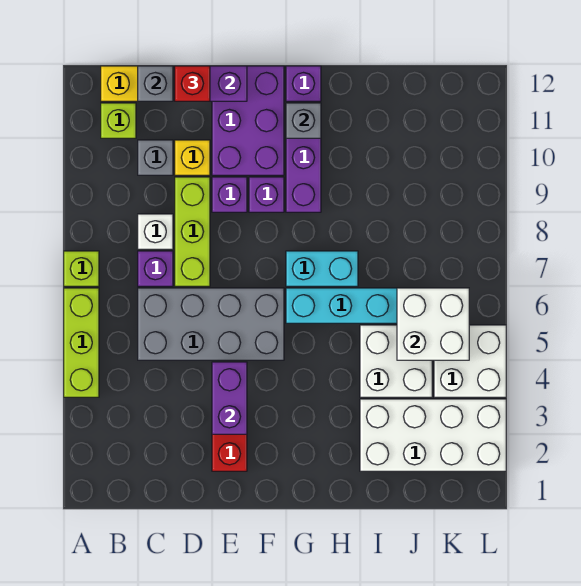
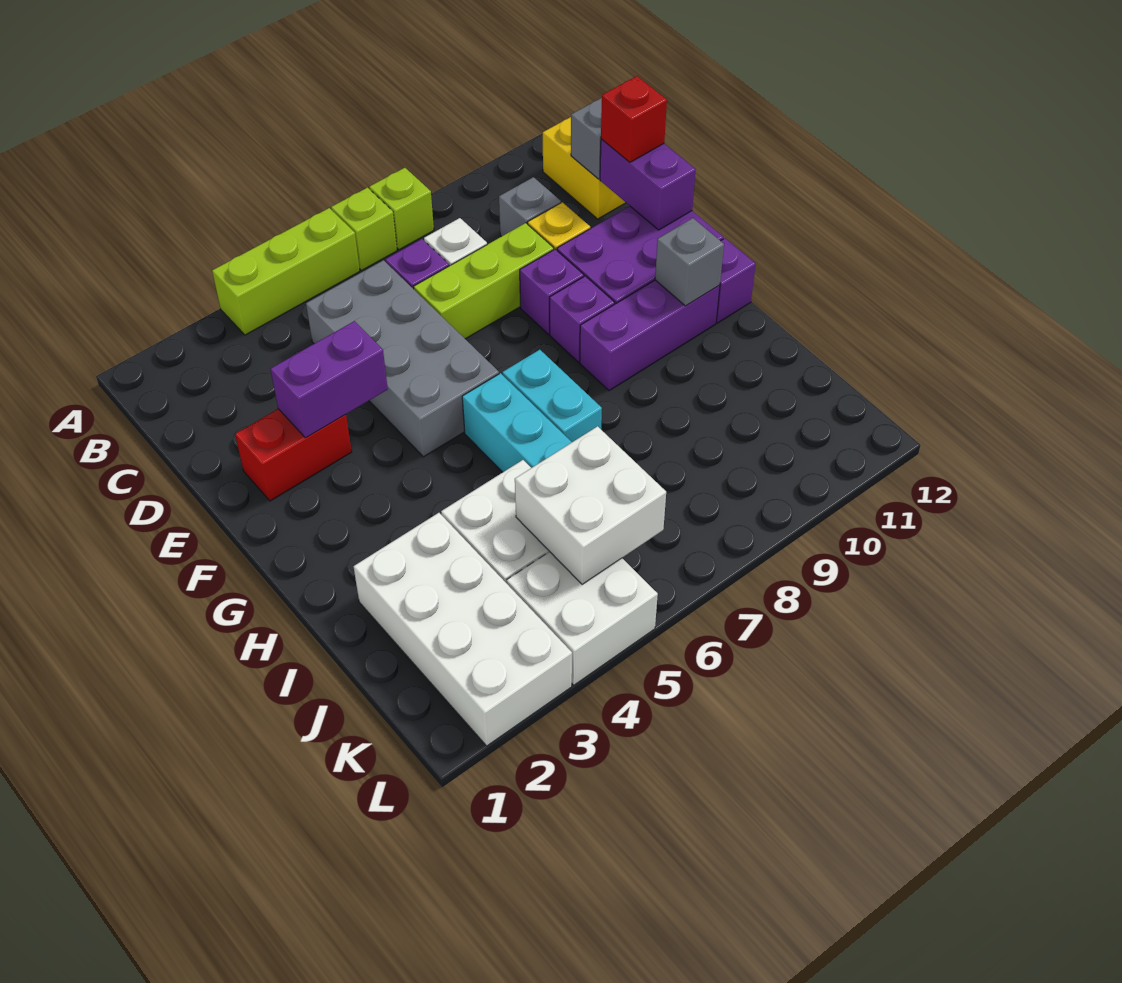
lime 1x1 brick [101,103,136,138] -> lime 1x1 brick moved to [369,168,434,250]

